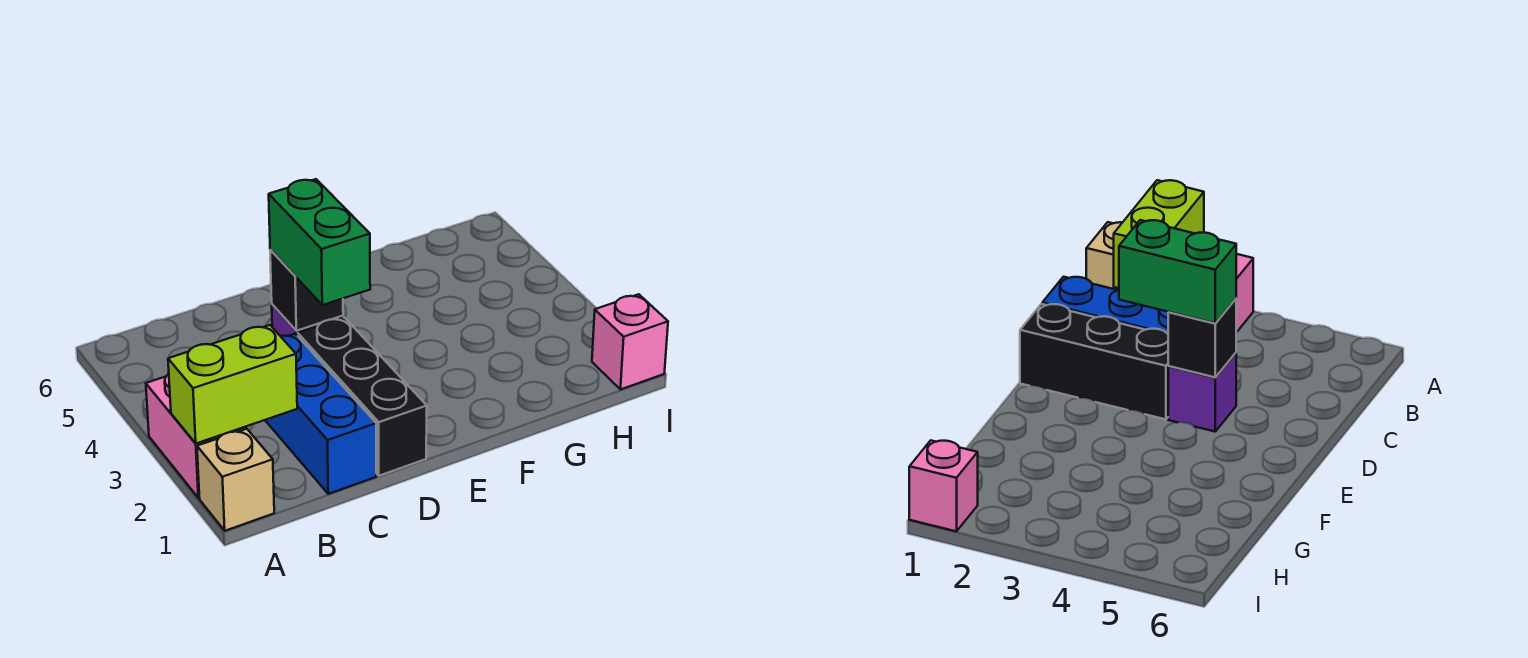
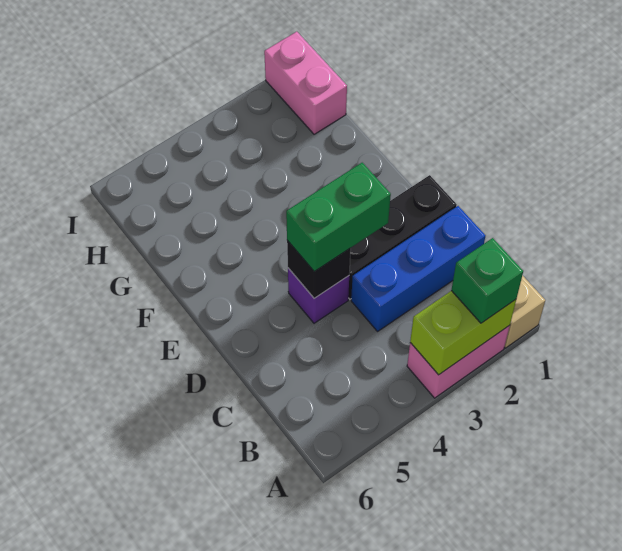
lime 1x2 brick [168,325,297,443] -> lime 1x2 brick turned to [410,291,516,375]
none -> green 1x1 brick [451,238,523,323]
pink 1x1 brick [592,294,668,390] -> pink 1x2 brick [264,32,347,134]

